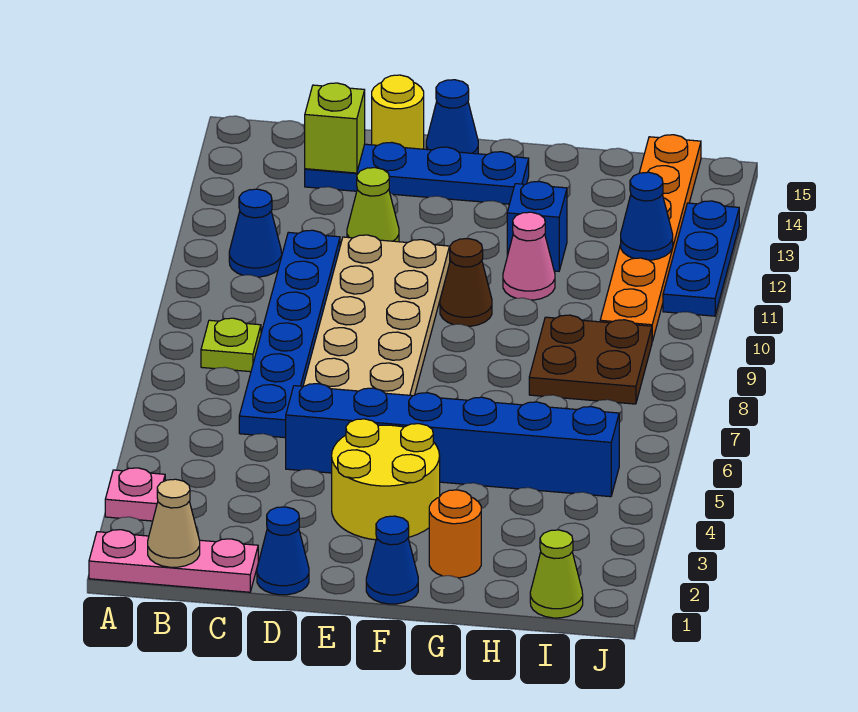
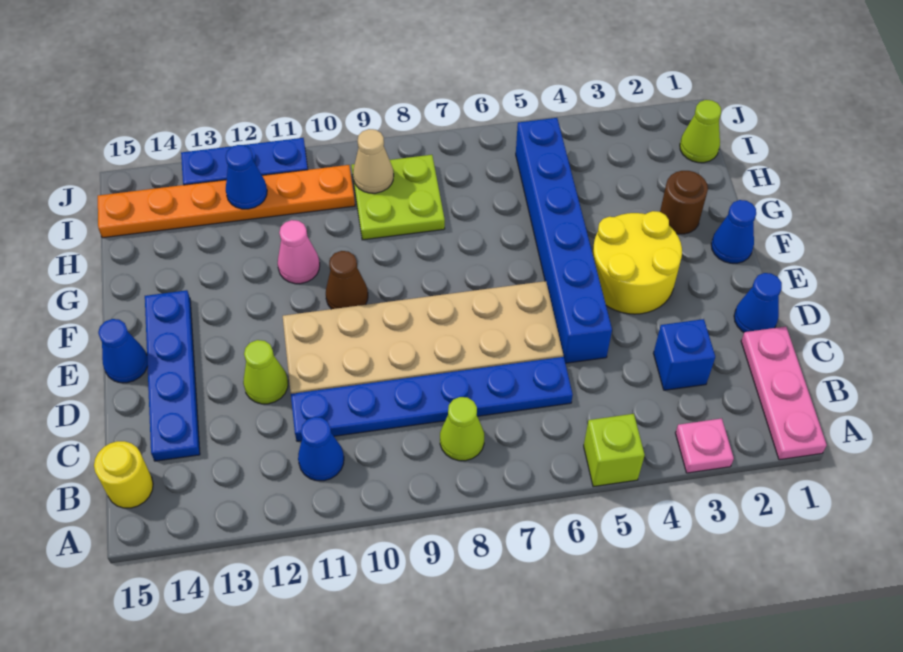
tan 1x1 cone [148,479,200,567] -> tan 1x1 cone moved to [353,129,394,193]
lime 1x1 plate [201,318,261,372] -> lime 1x1 cone [440,397,484,461]
lime 1x1 brick [305,83,365,173] -> lime 1x1 brick moved to [584,414,645,487]
yellow 1x1 round brick [372,75,424,149] -> yellow 1x1 round brick moved to [94,441,153,508]
orange 1x1 round brick [429,490,481,578] -> brown 1x1 round brick [660,171,708,234]
blue 1x1 brick [507,181,567,271] -> blue 1x1 brick moved to [653,319,715,390]
brown 2x2 plate [529,315,652,404] -> lime 2x2 plate [352,155,445,240]

